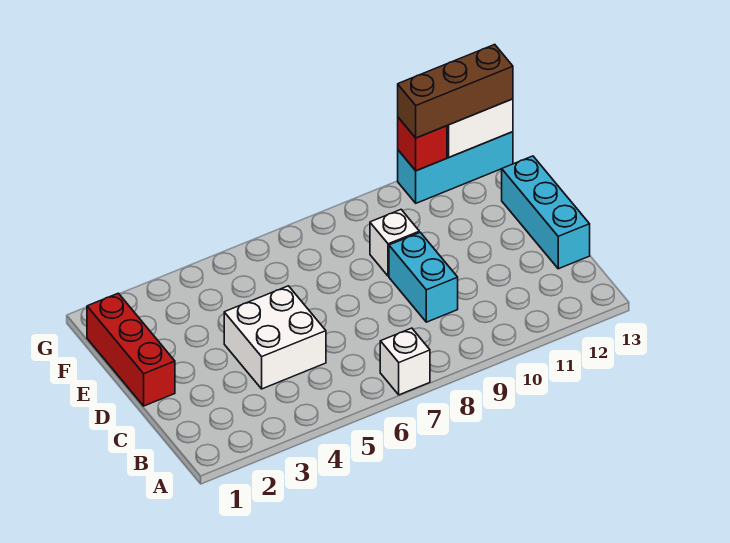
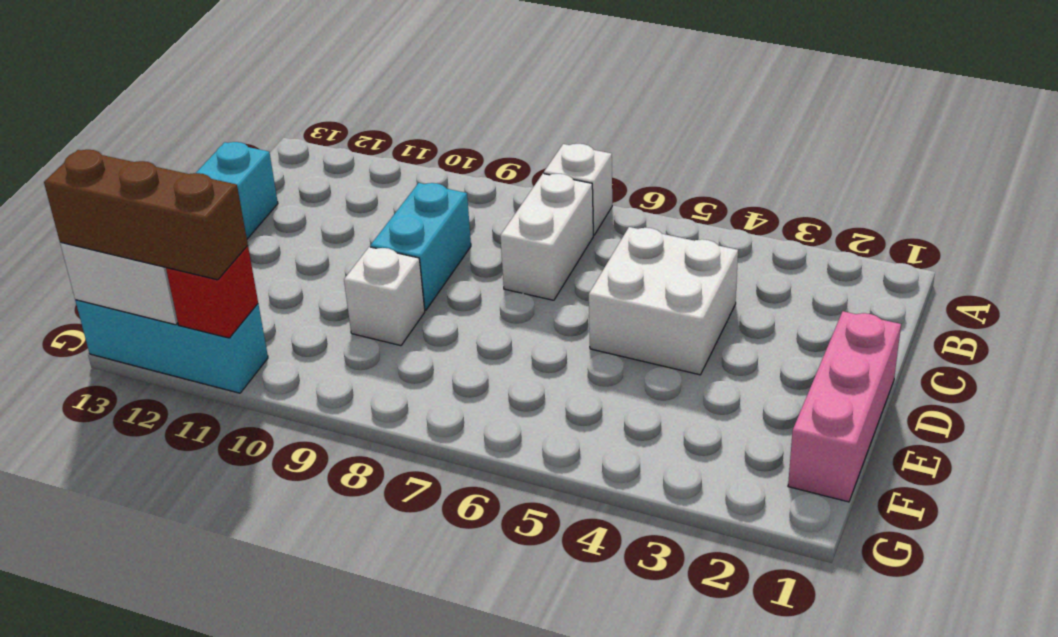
none -> white 1x2 brick [500,174,593,300]
red 1x3 brick [87,293,175,406] -> pink 1x3 brick [788,311,901,502]

